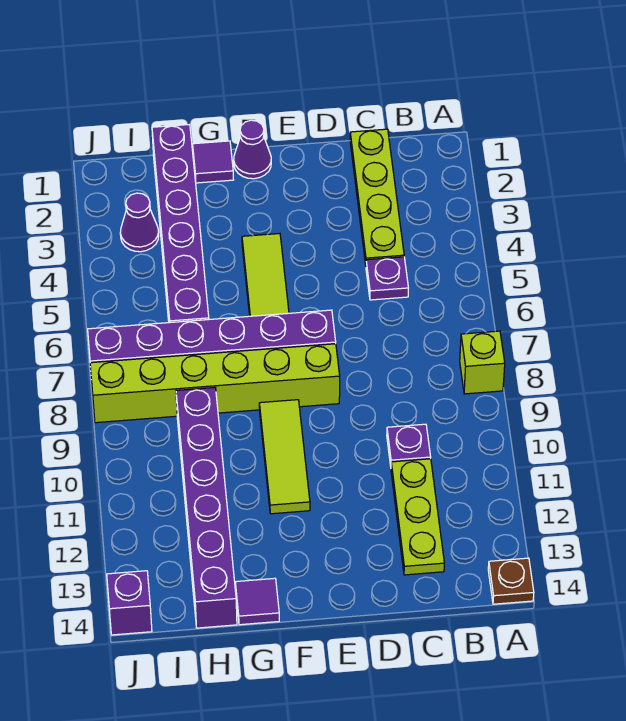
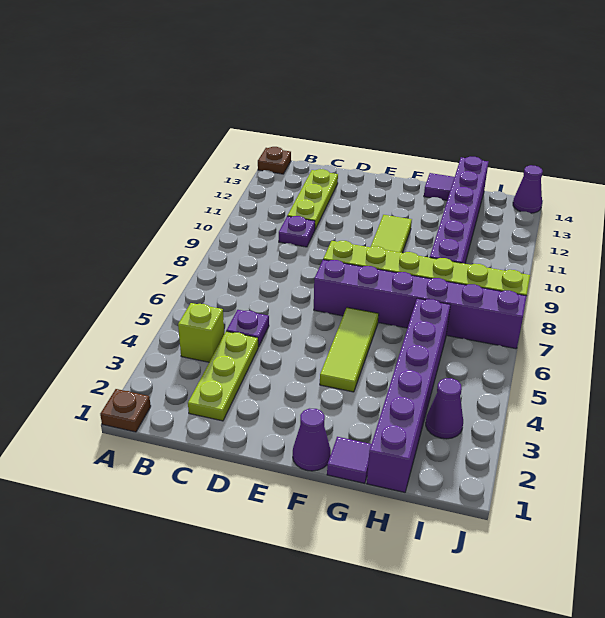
none -> brown 1x1 plate [100,389,151,432]
lime 1x1 brick [460,331,505,394] -> lime 1x1 brick moved to [178,303,224,362]
lime 1x4 plate [350,129,404,265] -> lime 1x3 plate [188,331,258,421]
purple 1x1 brick [107,571,152,635] -> purple 1x1 cone [513,165,543,213]

